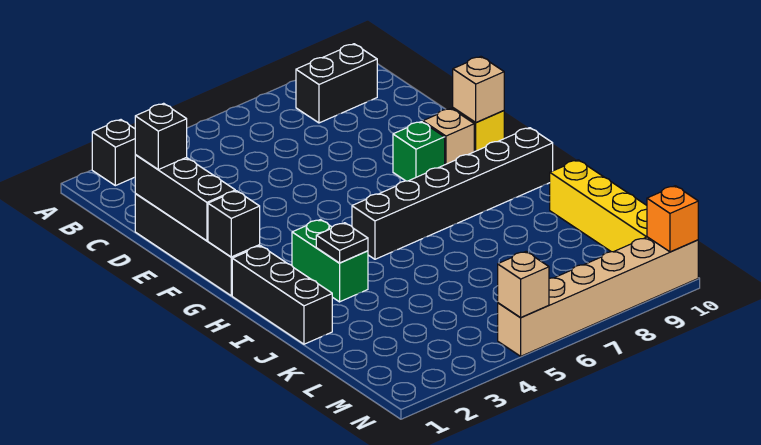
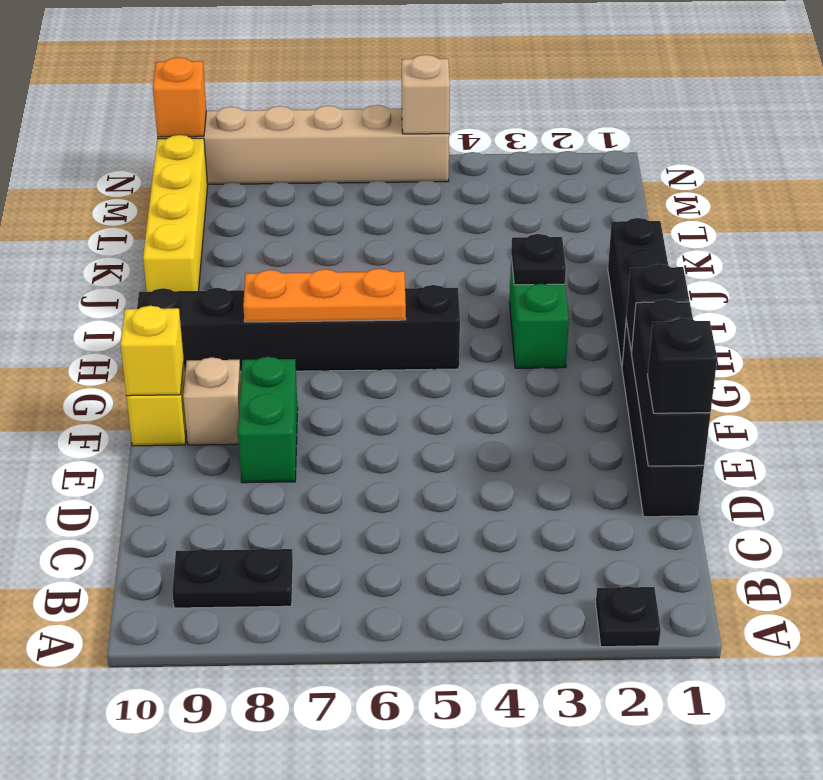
black 1x1 brick [92,120,136,186] -> black 1x1 plate [596,586,661,647]
black 1x2 brick [296,44,377,123] -> black 1x2 plate [172,548,293,608]
green 1x1 brick [393,122,445,181] -> green 1x2 brick [238,357,298,483]
tan 1x1 brick [453,57,504,123] -> yellow 1x1 brick [121,306,184,396]
none -> orange 1x3 plate [243,269,406,322]

